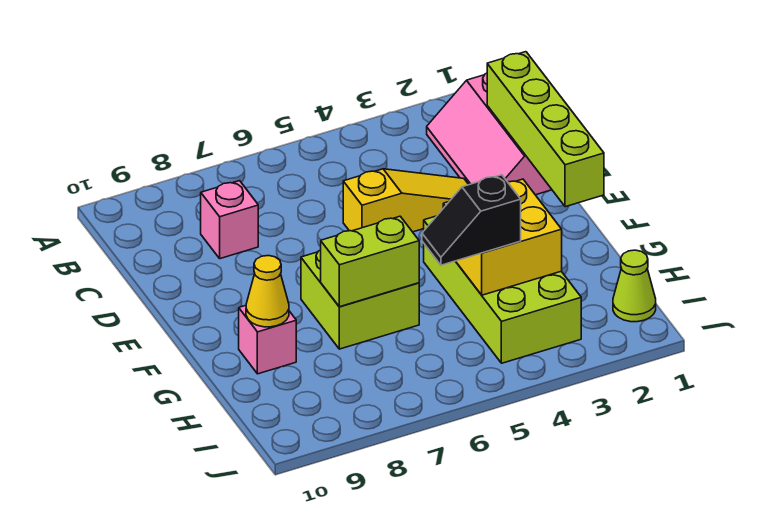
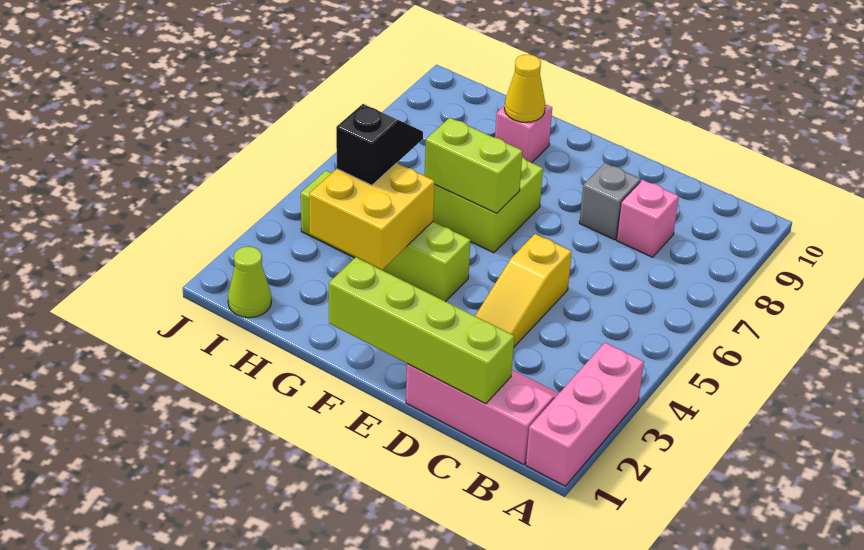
none -> pink 1x3 brick [526,343,644,486]
none -> grey 1x1 brick [579,163,641,240]
lime 2x4 brick [424,216,581,363] -> lime 1x4 brick [301,171,471,302]
lime 1x2 brick [321,216,419,307] -> lime 1x2 brick turned to [425,118,523,213]

